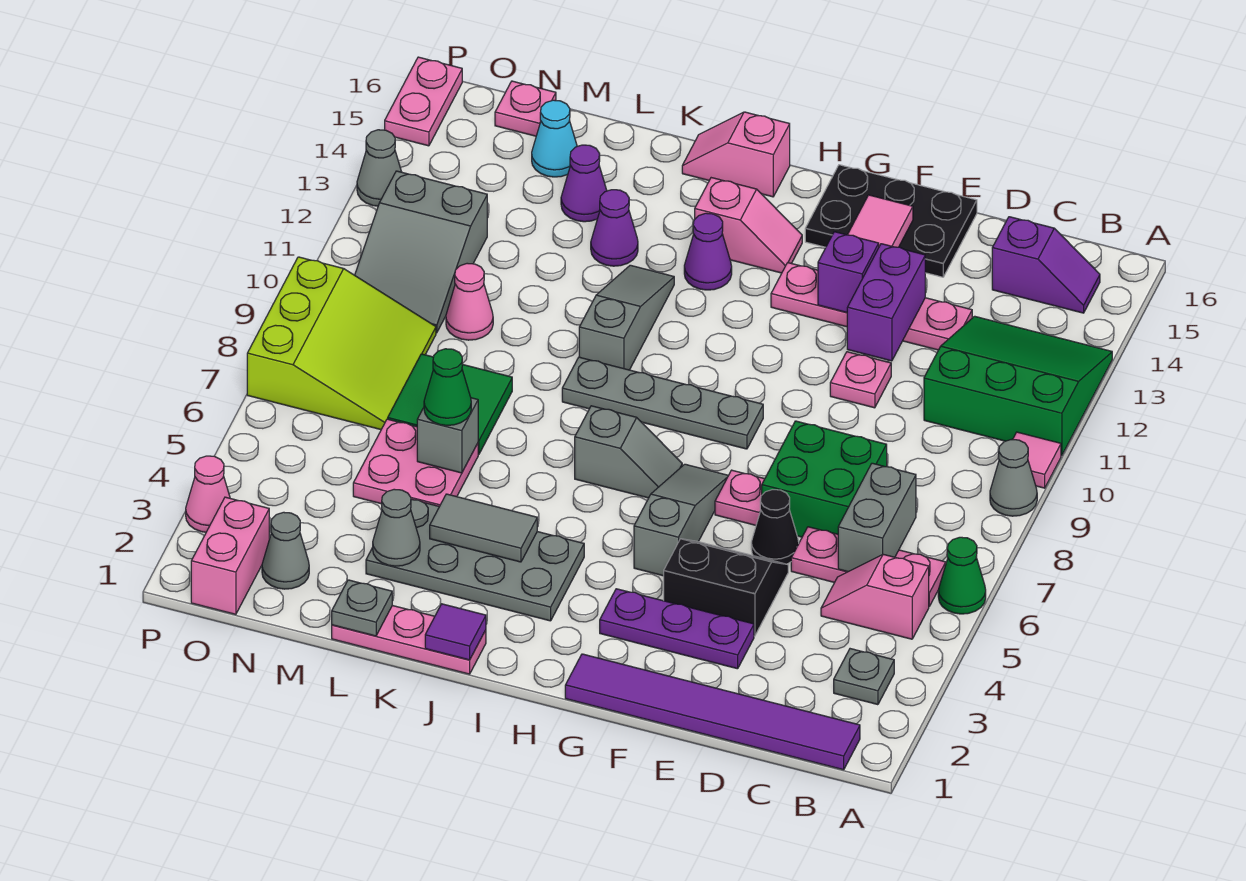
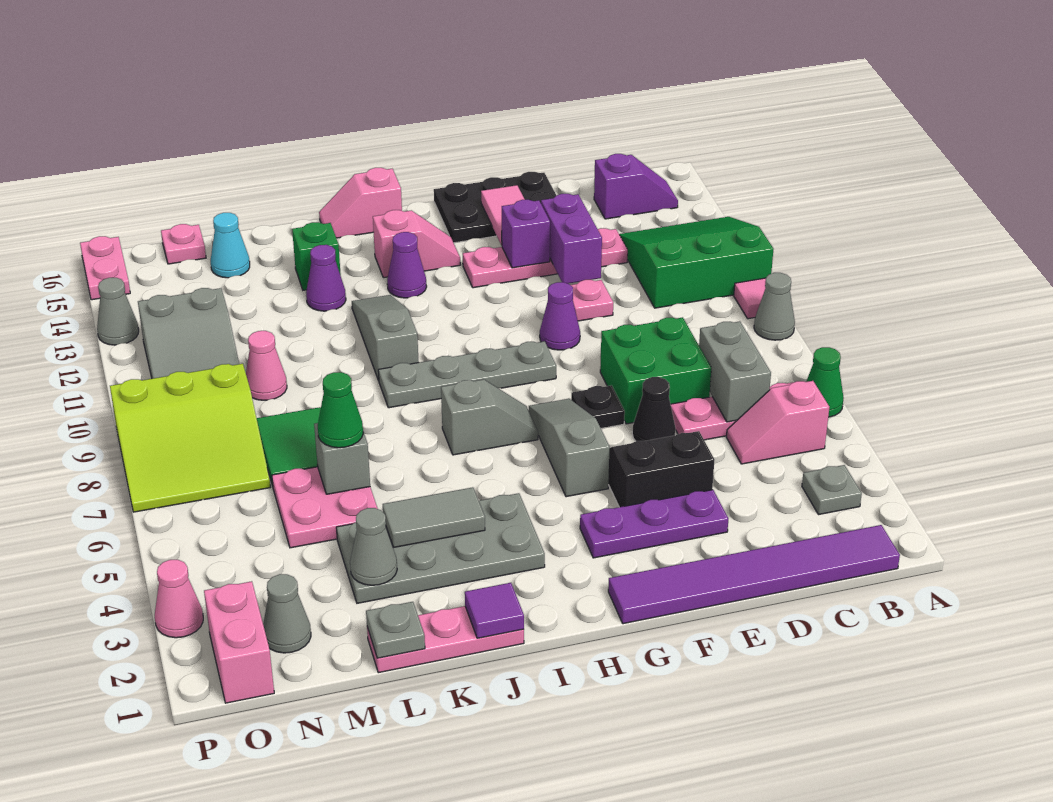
pink 1x1 plate [715,470,764,525] -> black 1x1 plate [571,385,625,428]
none -> green 1x1 brick [292,222,341,290]
purple 1x1 cone [561,145,607,222] -> purple 1x1 cone moved to [540,282,580,350]
lime 3x3 slope [247,257,436,430] -> lime 3x3 slope turned to [110,364,270,512]

